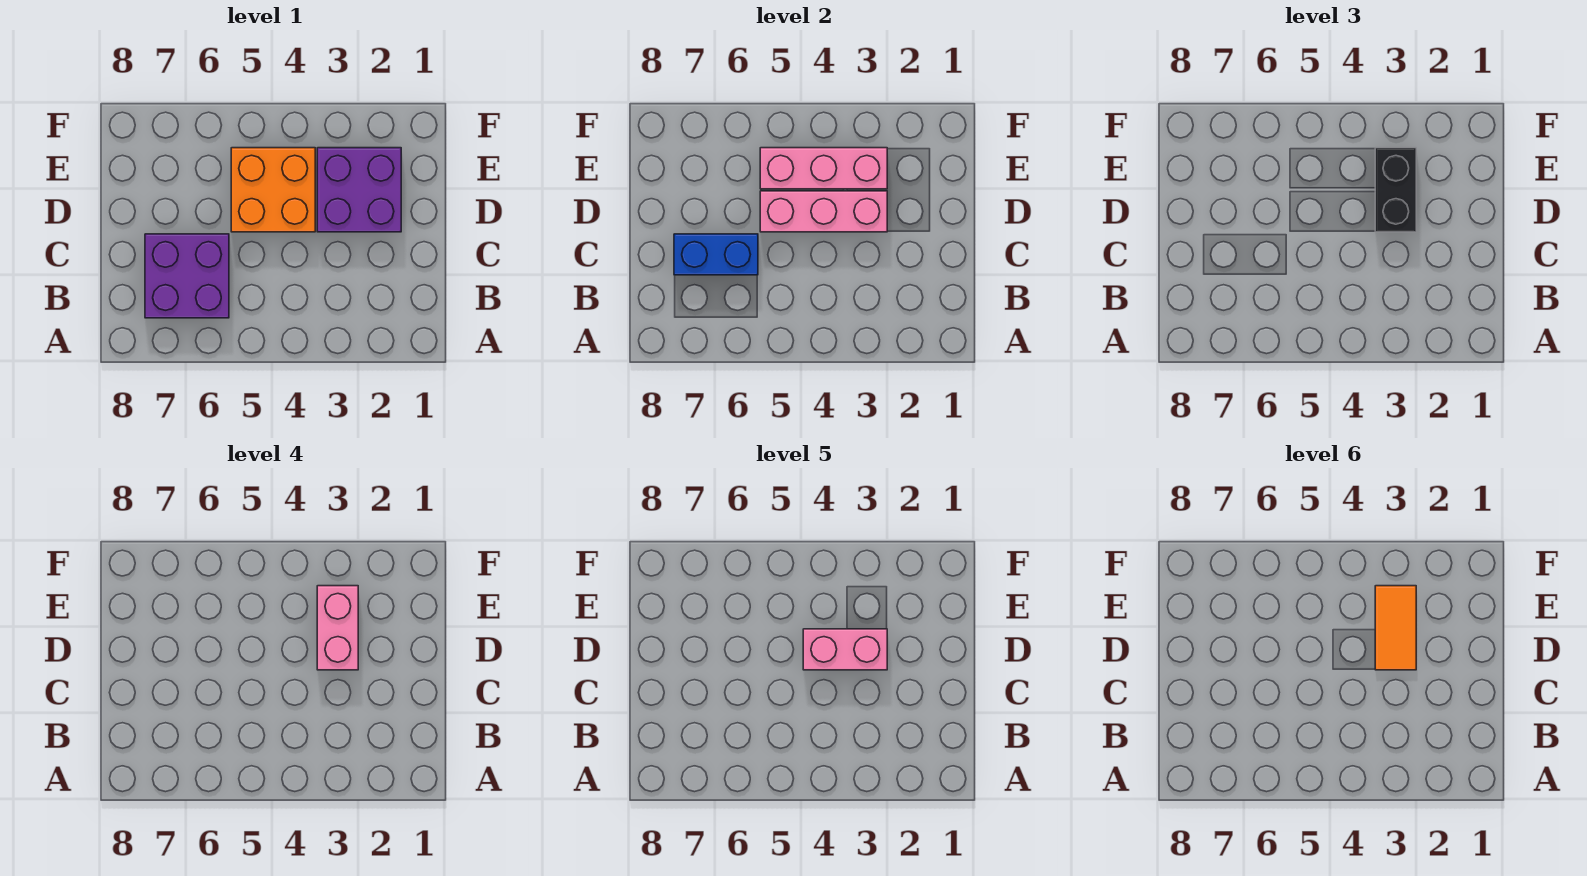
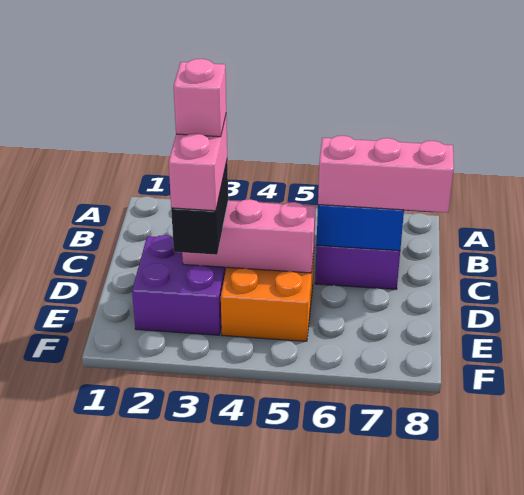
pink 1x2 brick [803,629,887,670] -> pink 1x1 brick [174,59,226,137]
orange 1x2 tile [1375,586,1416,670] -> none
pink 1x3 brick [760,148,887,189] -> pink 1x3 brick moved to [318,136,454,213]

